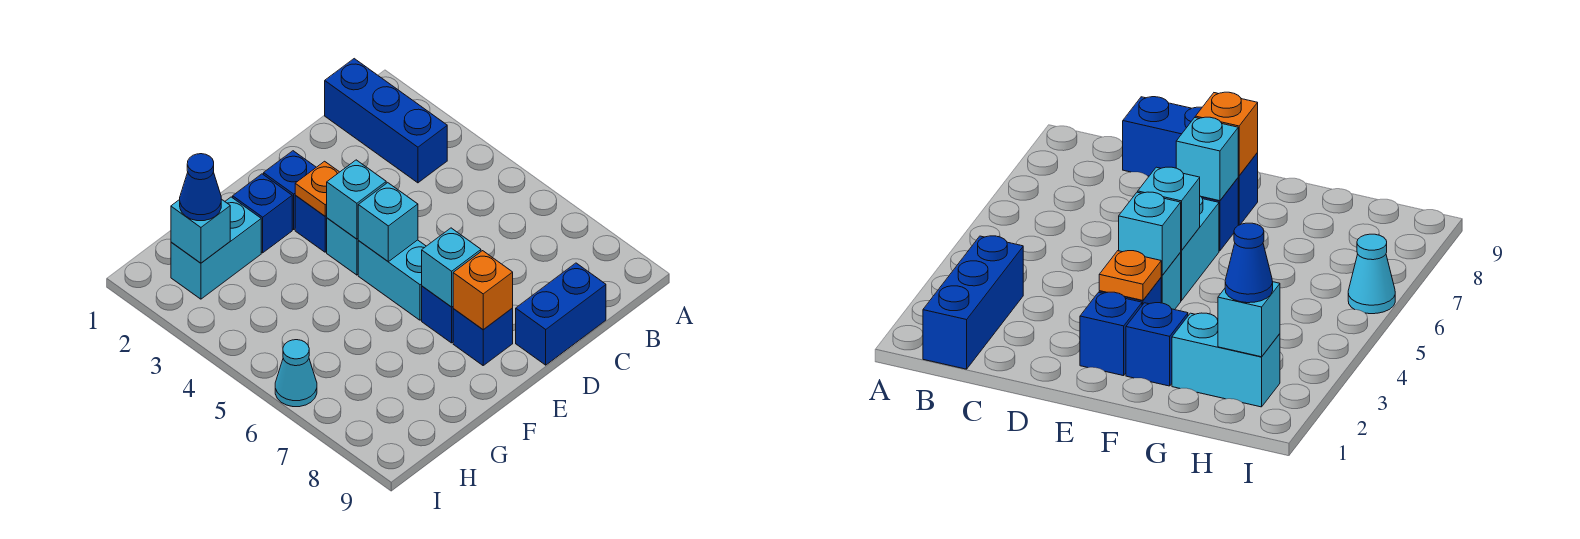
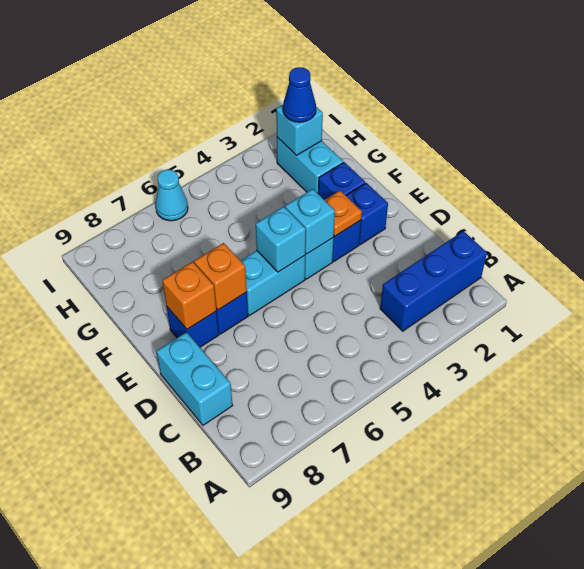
blue 1x2 brick [516,263,606,365] -> cyan 1x2 brick [157,332,233,425]
cyan 1x1 brick [422,228,481,307] -> orange 1x1 brick [194,243,247,310]

